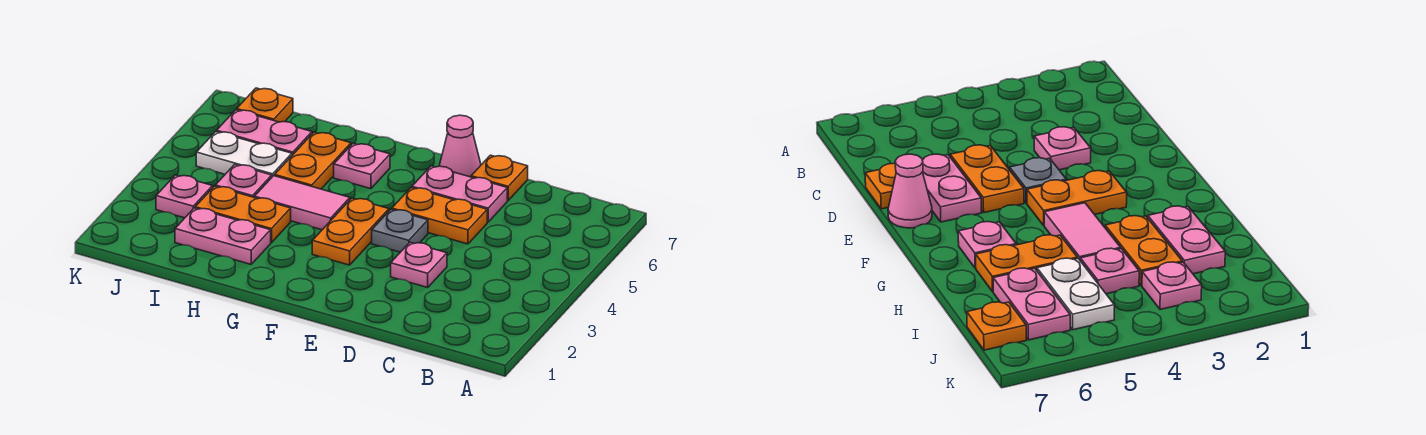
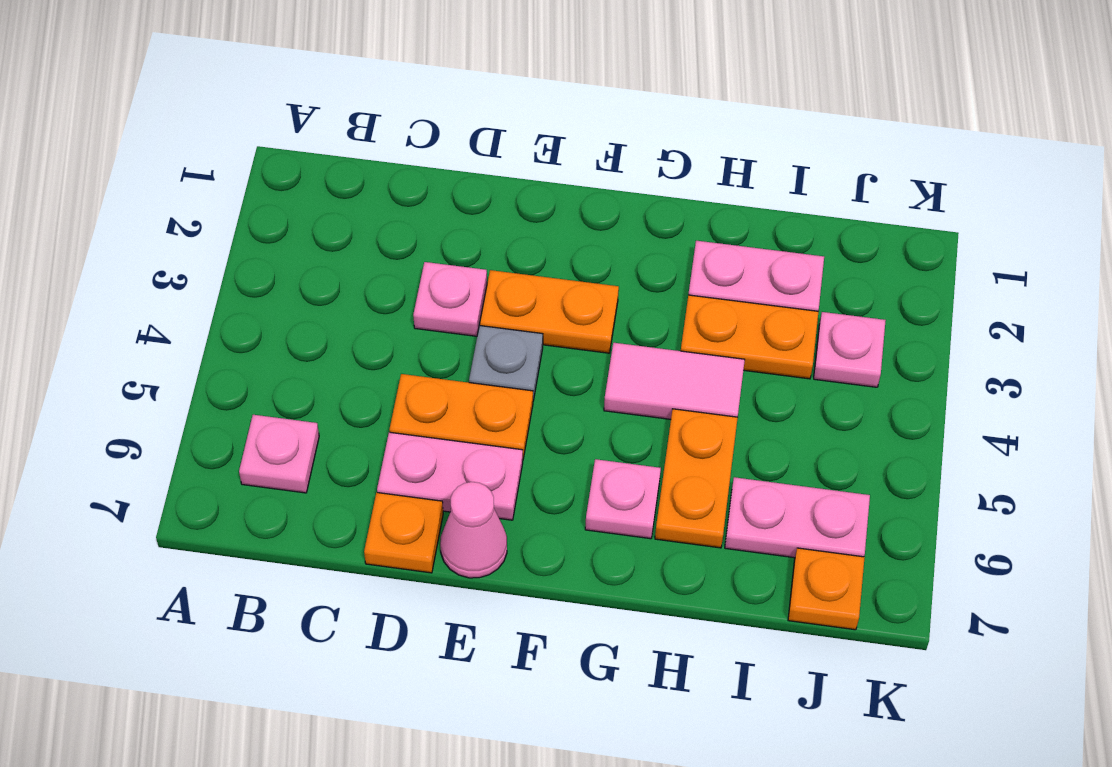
orange 1x2 plate [312,198,389,265] -> orange 1x2 plate turned to [480,270,619,353]
pink 1x1 plate [215,164,272,197] -> pink 1x1 plate moved to [239,415,319,493]
white 1x2 plate [196,132,292,177] -> none

